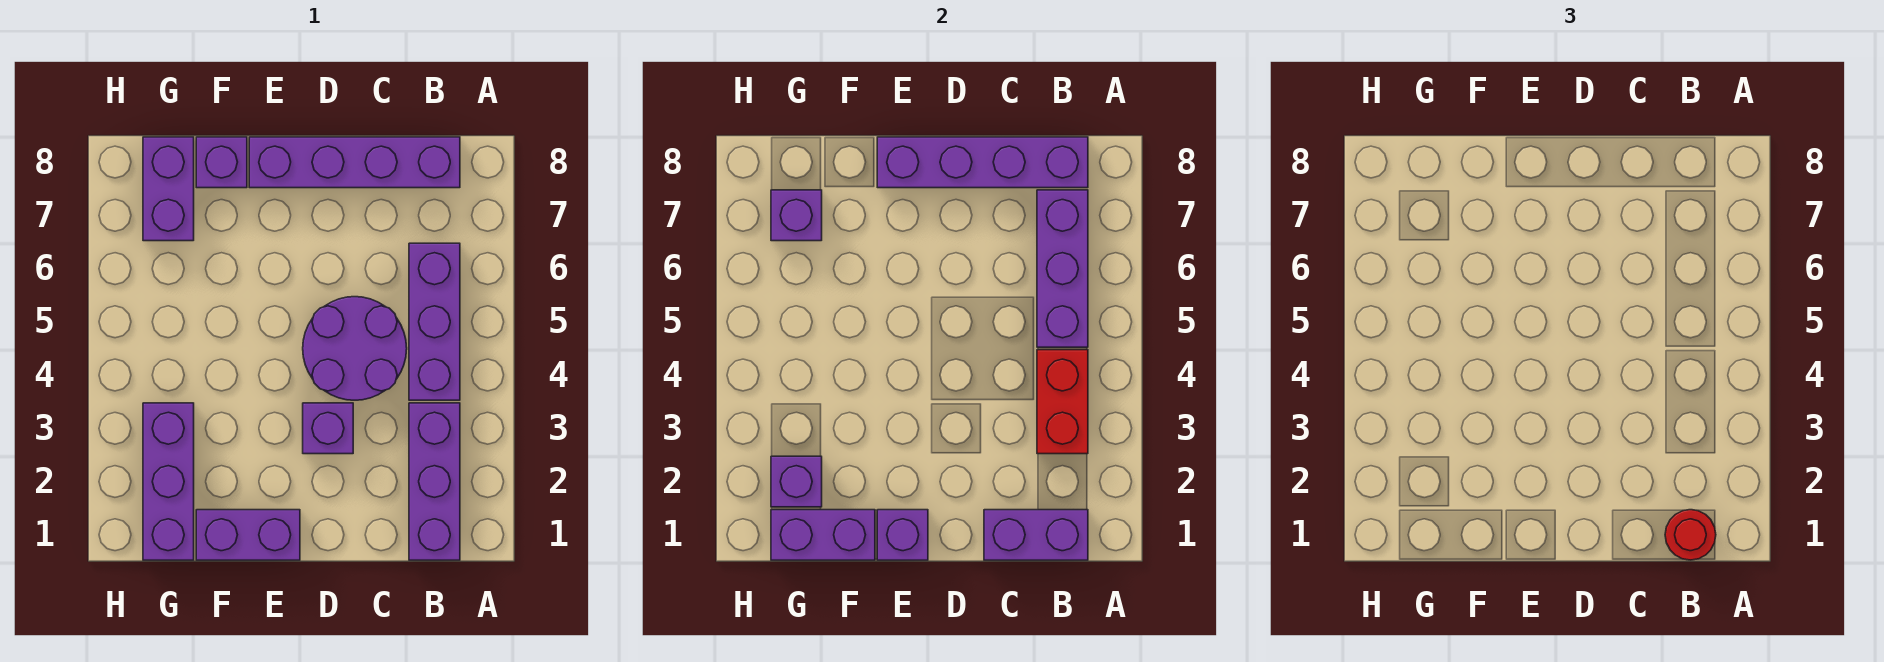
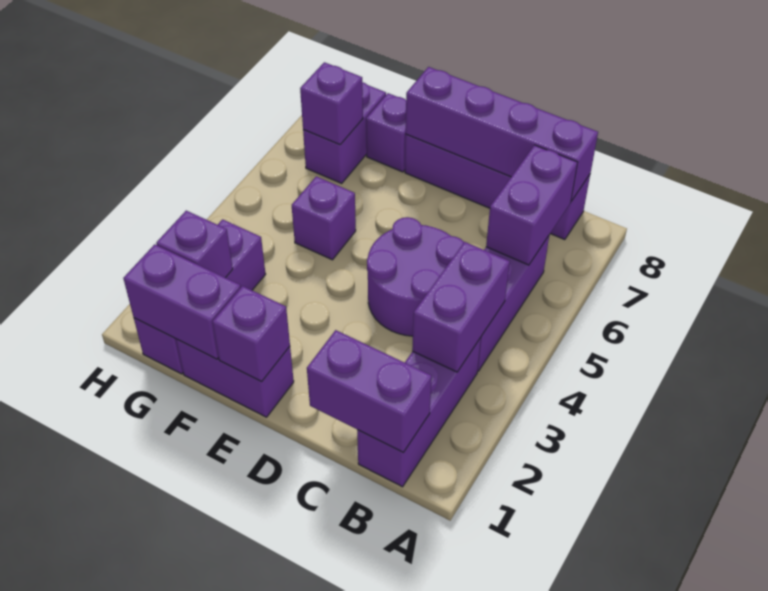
red 1x1 round brick [1665,510,1716,560] -> none
red 1x2 brick [1037,350,1088,454] -> purple 1x2 brick [412,242,510,372]
purple 1x3 brick [1037,190,1088,347] -> purple 1x2 brick [486,145,577,265]
purple 1x1 brick [303,403,353,454] -> purple 1x1 brick moved to [292,176,356,260]

